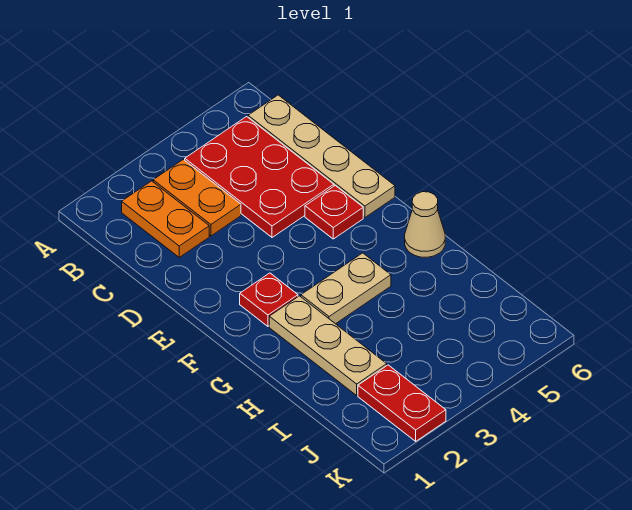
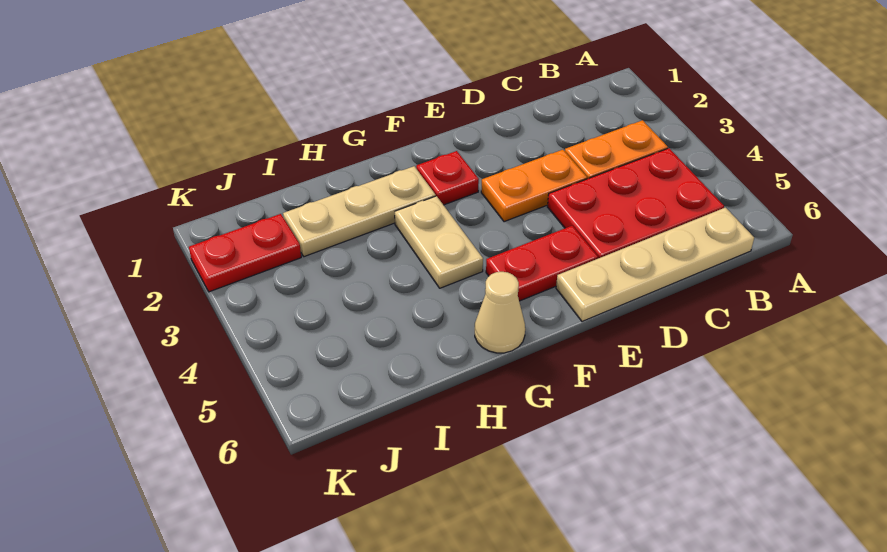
orange 1x2 plate [122,181,209,257] -> orange 1x2 plate moved to [481,150,587,222]
red 1x1 plate [305,186,363,239] -> red 1x2 plate [486,226,598,301]

